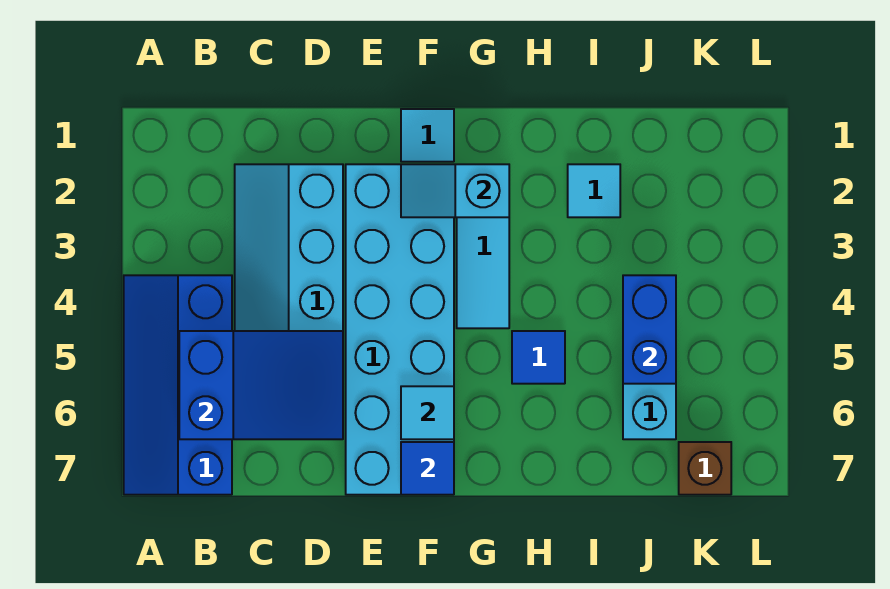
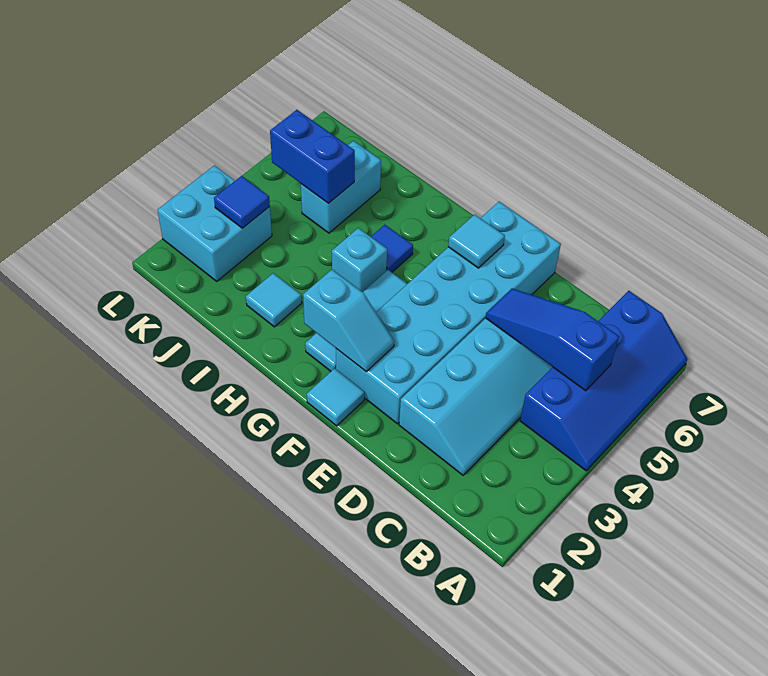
blue 2x3 slope [179,331,343,439] -> blue 1x3 slope [486,288,619,391]
blue 1x1 tile [401,442,454,495] -> blue 1x1 tile moved to [214,176,270,228]
none -> cyan 1x1 brick [332,228,387,292]
blue 1x2 brick [623,275,676,384] -> blue 1x2 brick turned to [270,110,355,203]
none -> cyan 2x2 brick [158,165,272,281]
brown 1x1 brick [679,442,731,495] -> none

